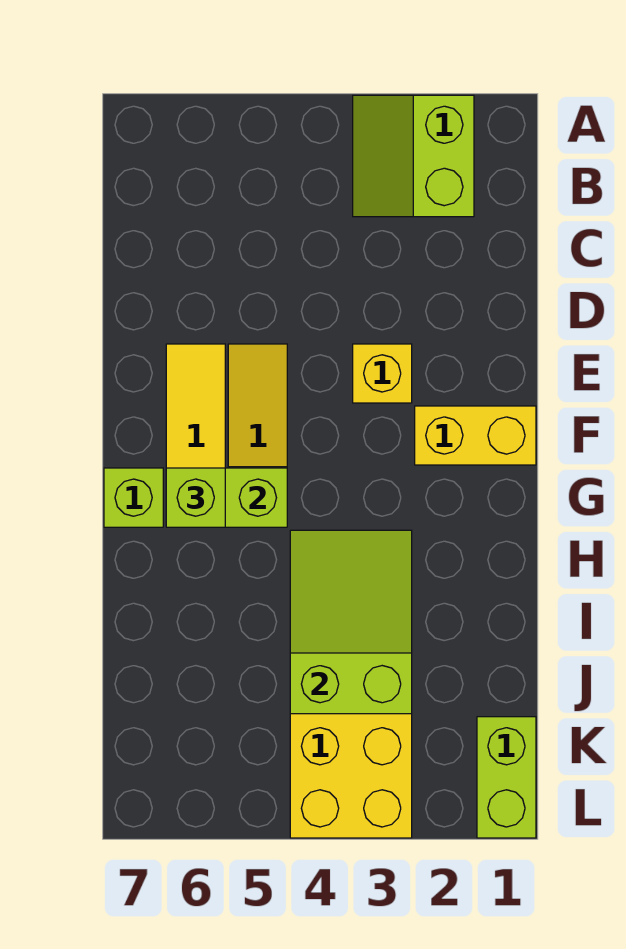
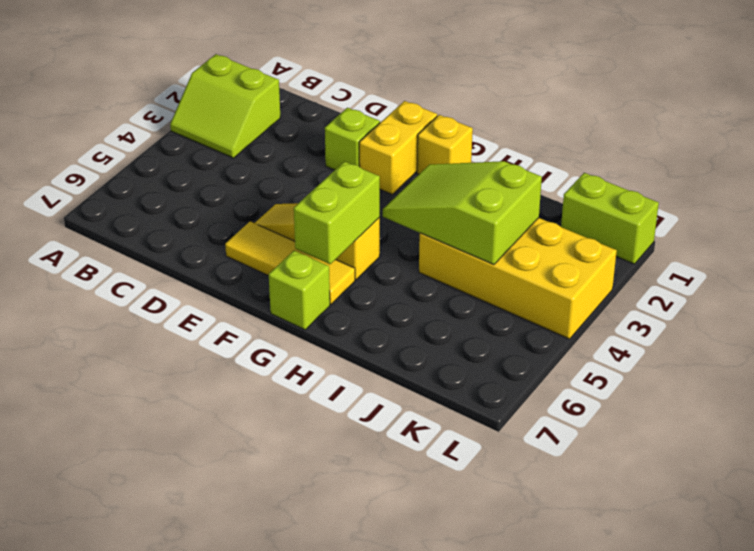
yellow 1x1 brick [353,344,412,403] -> yellow 1x1 brick moved to [417,115,473,174]
lime 1x1 brick [166,468,225,527] -> lime 1x1 brick moved to [325,108,380,170]

